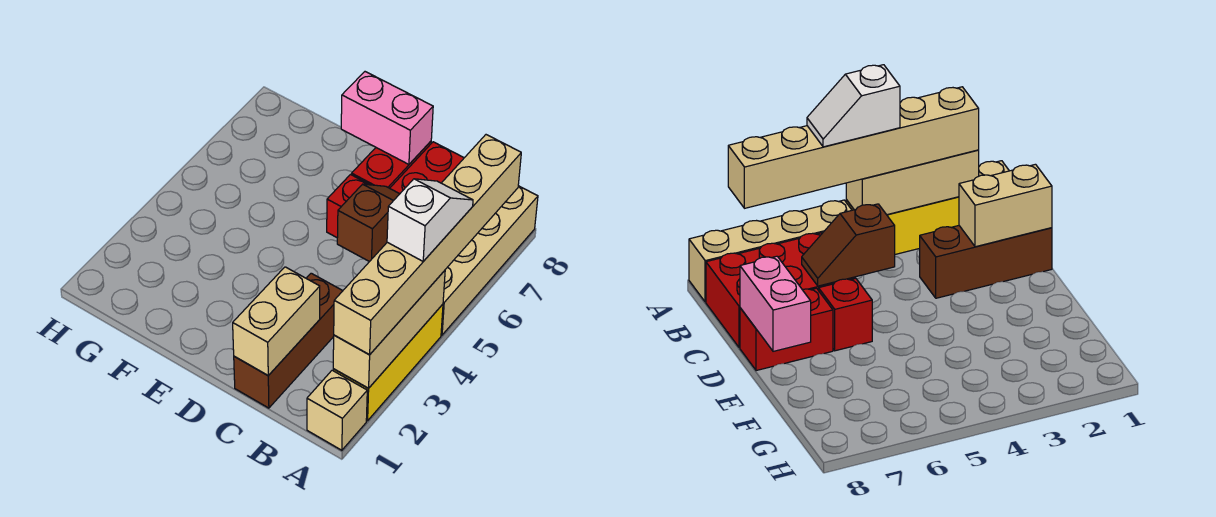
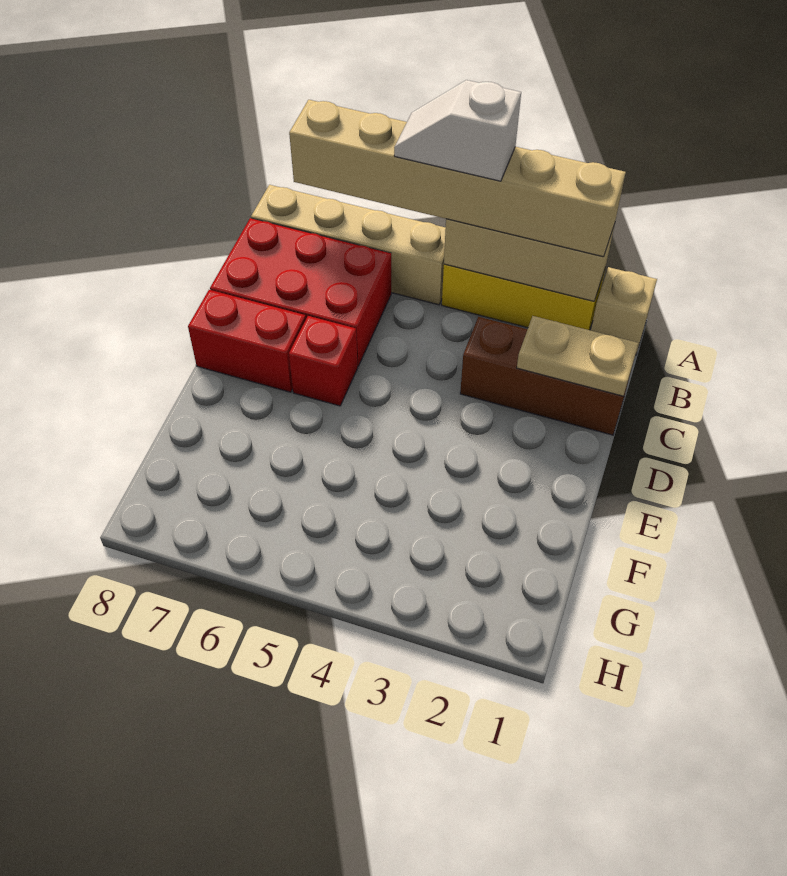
tan 1x2 brick [233,267,320,375] -> tan 1x2 plate [517,316,638,396]
brown 1x2 slope [337,184,399,262] -> none
pink 1x2 brick [341,72,433,164] -> none

